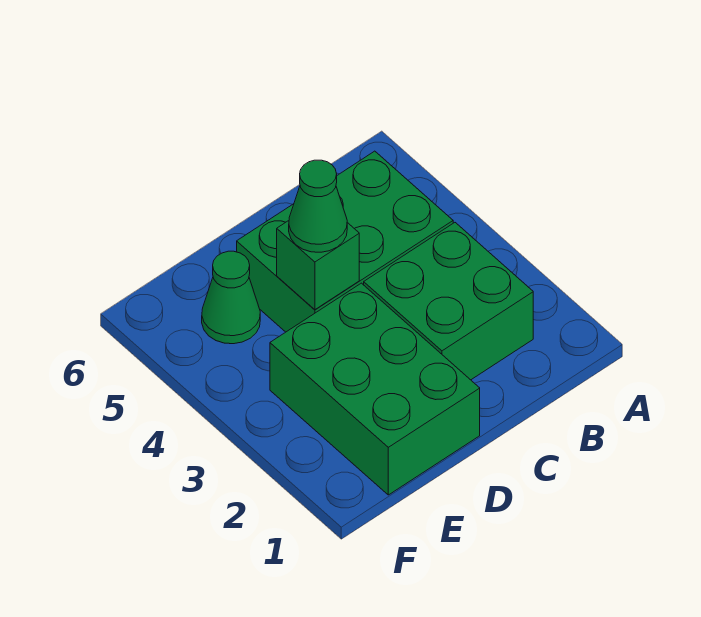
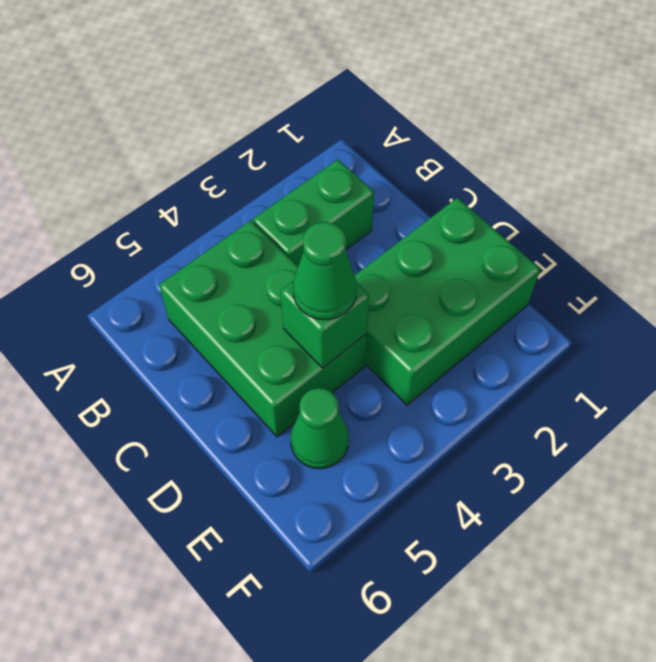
green 2x2 brick [364,223,533,380] -> green 1x2 brick [253,159,374,266]

